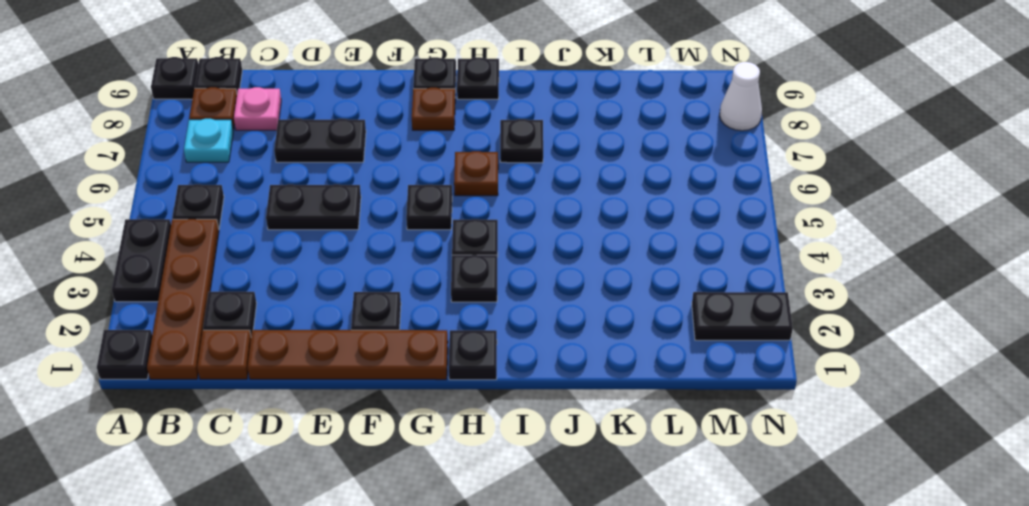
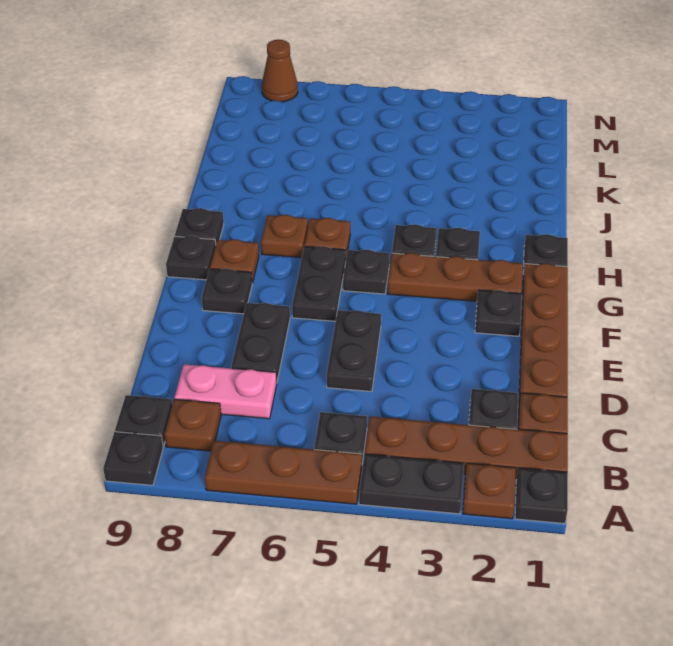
none -> brown 1x1 plate [463,463,516,519]
none -> brown 1x3 plate [205,441,362,504]
cyan 1x1 plate [184,119,233,162] -> none
pink 1x1 plate [234,87,281,130] -> pink 1x2 plate [174,364,277,419]
none -> brown 1x3 plate [387,253,523,301]
none -> brown 1x1 plate [261,215,308,258]
black 1x1 plate [500,119,543,163] -> black 1x1 plate moved to [202,269,252,314]
black 1x2 plate [692,292,793,340] -> black 1x2 plate moved to [292,246,346,321]
white 1x1 cone [720,62,762,131] -> brown 1x1 cone [262,40,298,102]

